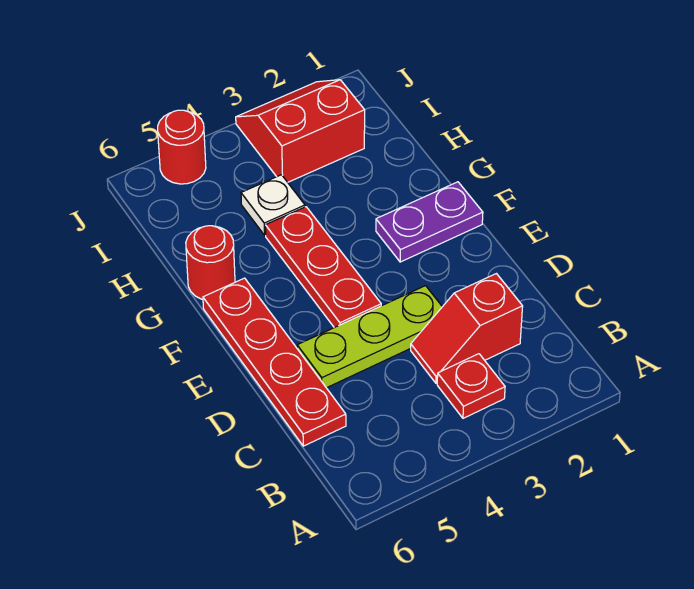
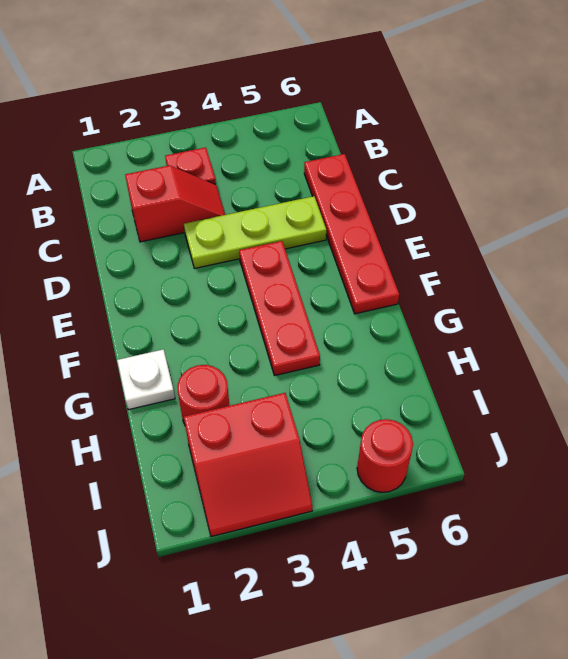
purple 1x2 plate [376,182,483,262] -> none
red 1x1 round brick [186,226,235,299] -> red 1x1 round brick moved to [177,365,230,424]
white 1x1 plate [241,175,305,235] -> white 1x1 plate moved to [117,349,175,410]

